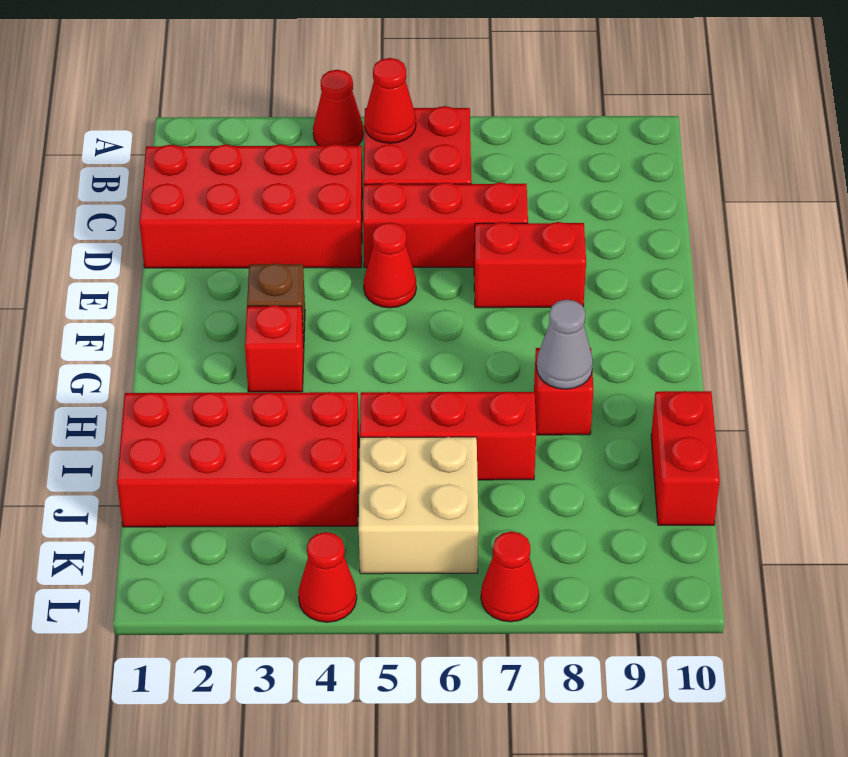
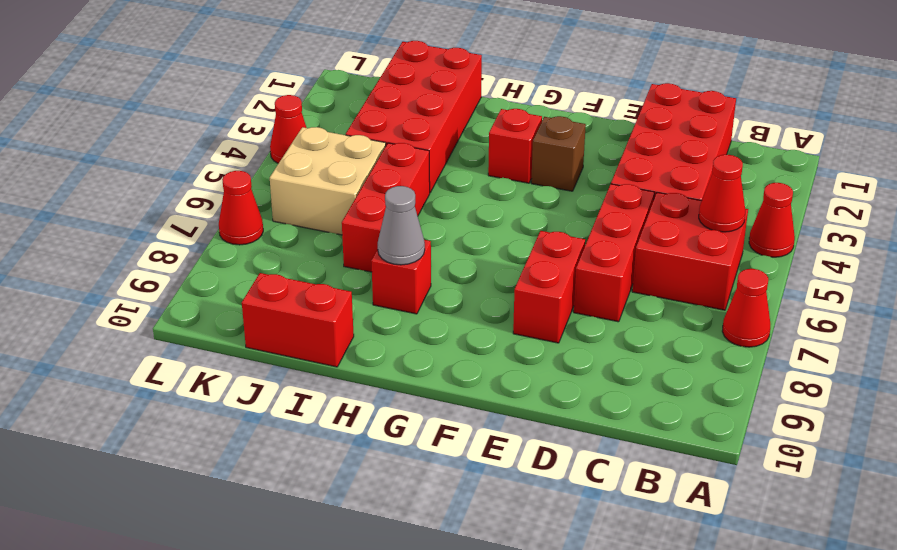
red 1x1 cone [364,222,416,308] -> red 1x1 cone moved to [722,269,770,347]

